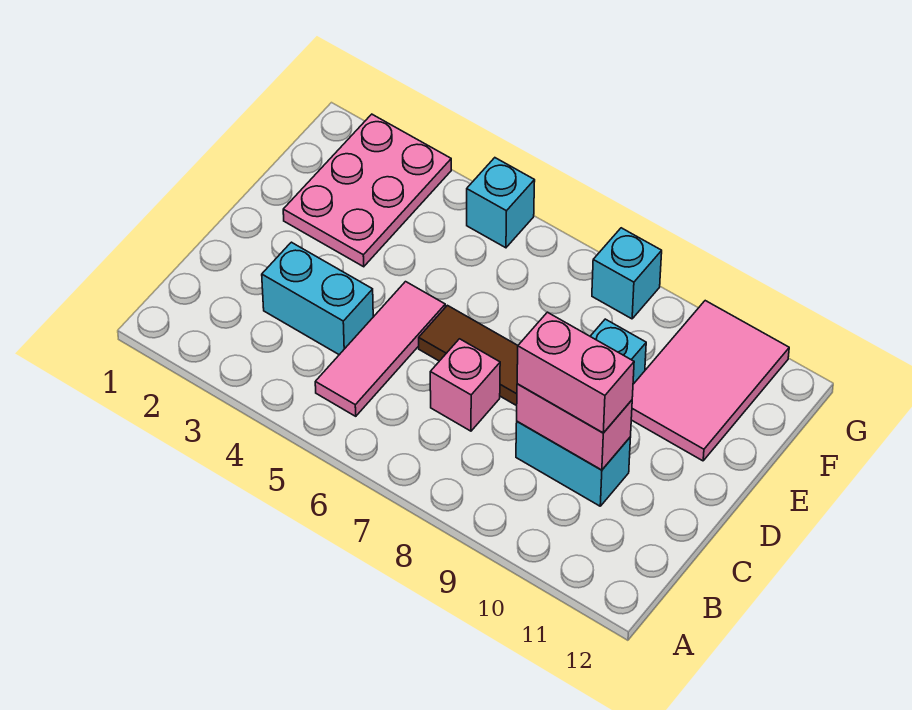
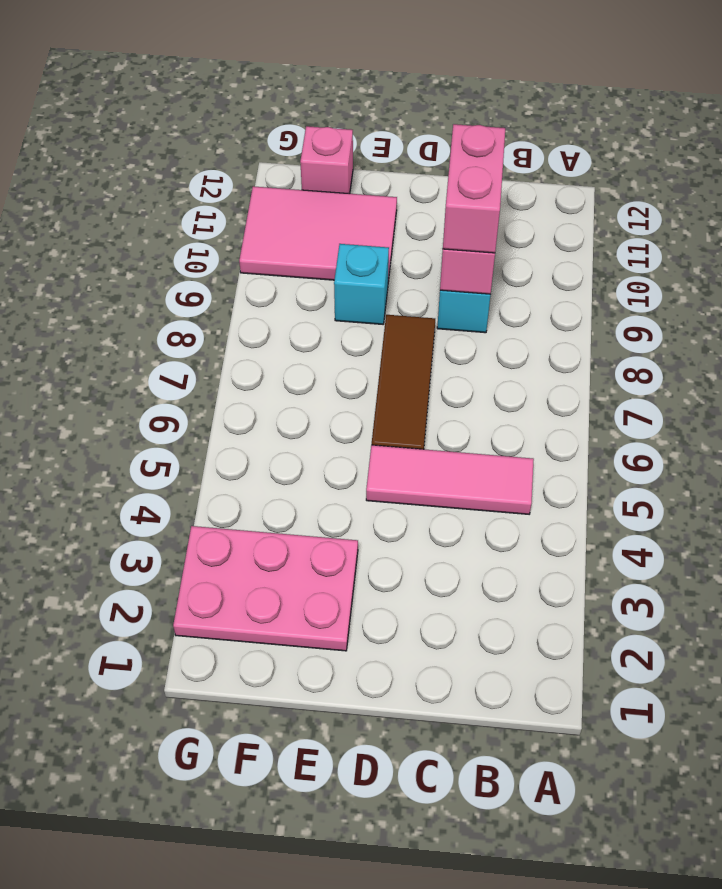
cyan 1x2 brick [262,242,373,355] -> none
pink 1x1 brick [430,339,500,431] -> pink 1x1 brick moved to [300,126,353,194]
cyan 1x1 brick [467,158,535,248] -> none
cyan 1x1 brick [592,228,662,319] -> none

